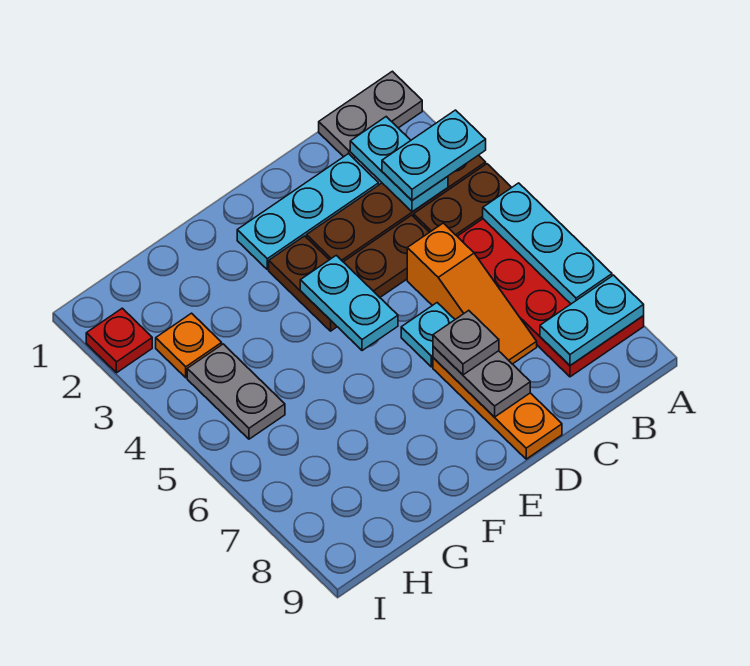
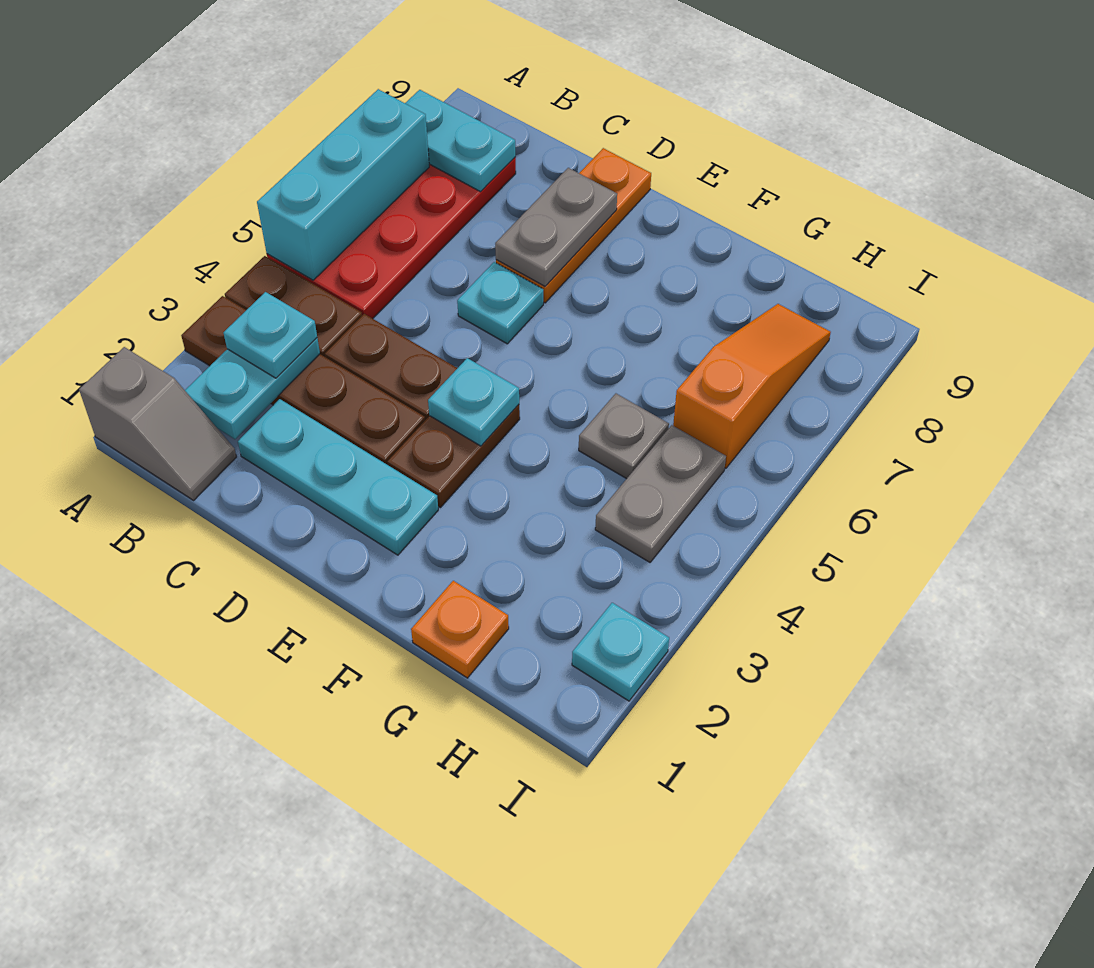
grey 1x2 plate [319,71,422,158] -> grey 1x2 slope [79,347,236,500]
cyan 1x2 plate [382,110,486,200] -> cyan 1x1 plate [224,292,317,378]
cyan 1x3 plate [483,183,612,304] -> cyan 1x3 brick [257,89,429,280]
orange 1x3 slope [407,223,537,364] -> orange 1x3 slope moved to [673,304,831,469]
grey 1x1 plate [433,310,499,375] -> grey 1x1 plate moved to [579,394,669,479]
cyan 1x2 plate [300,255,398,351] -> cyan 1x1 plate [428,358,519,446]
orange 1x1 plate [156,313,222,378] -> orange 1x1 plate moved to [411,581,509,678]
red 1x1 plate [86,308,152,373] -> cyan 1x1 plate [572,603,669,701]

